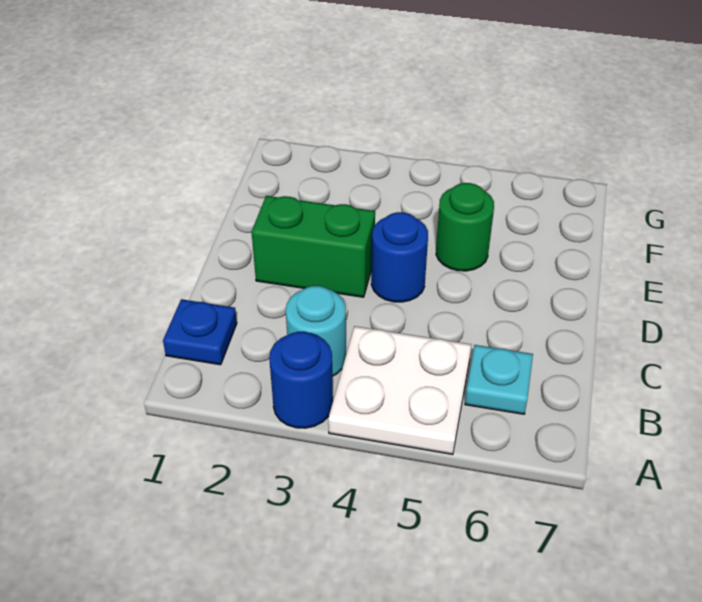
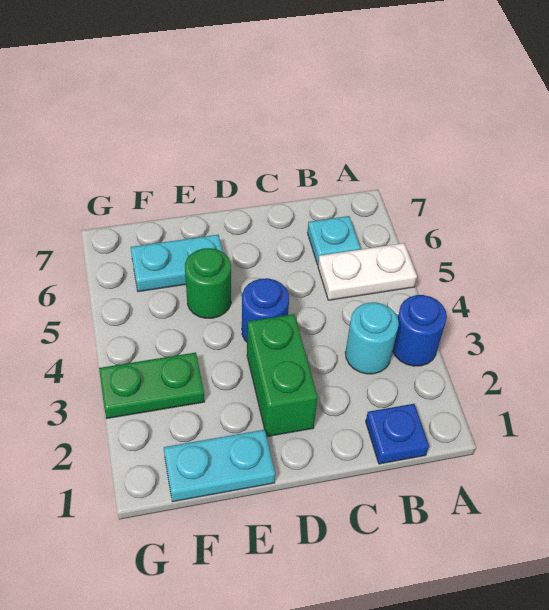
white 2x2 plate [328,326,471,454] -> white 1x2 plate [318,243,417,300]
none -> cyan 1x2 plate [164,430,275,502]
none -> cyan 1x2 plate [131,235,223,292]
none -> green 1x2 plate [99,352,205,418]

